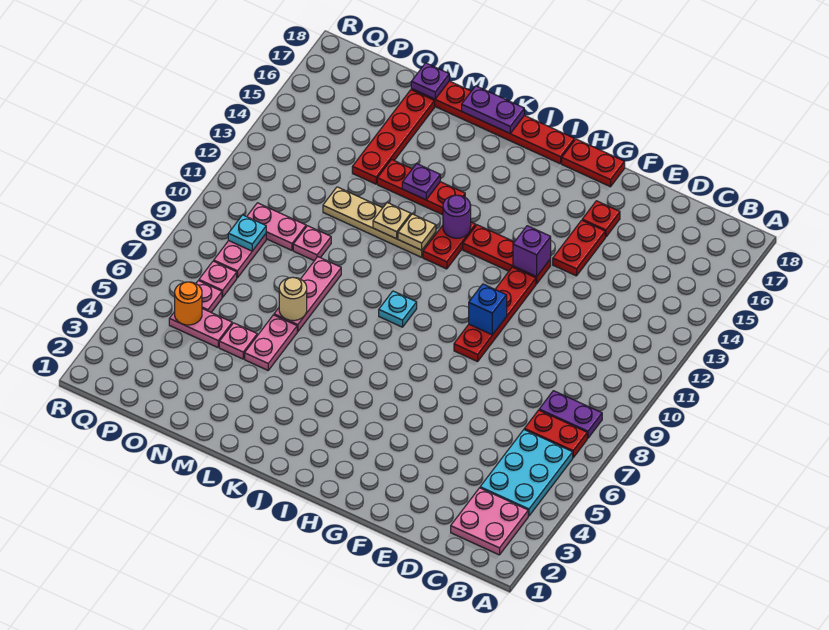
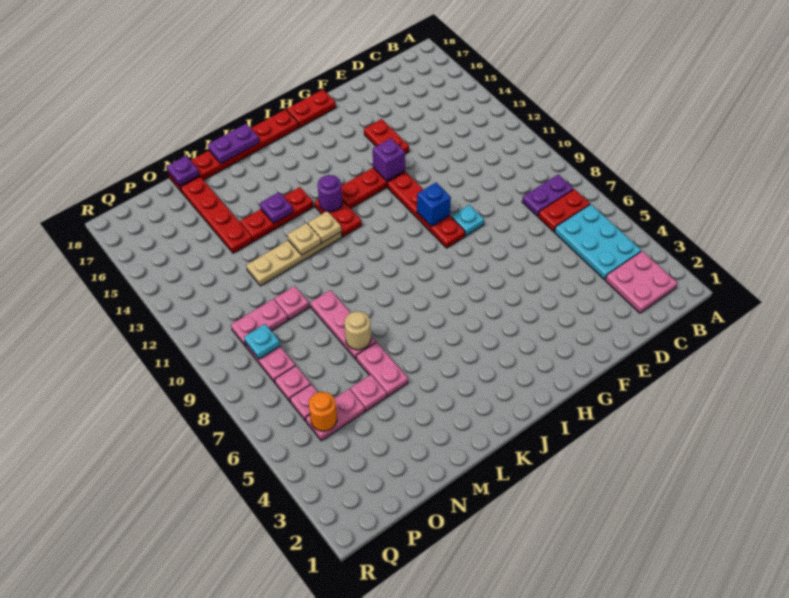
red 1x1 plate [582,201,620,237] -> none
cyan 1x1 plate [379,291,417,327] -> cyan 1x1 plate moved to [451,205,484,236]

